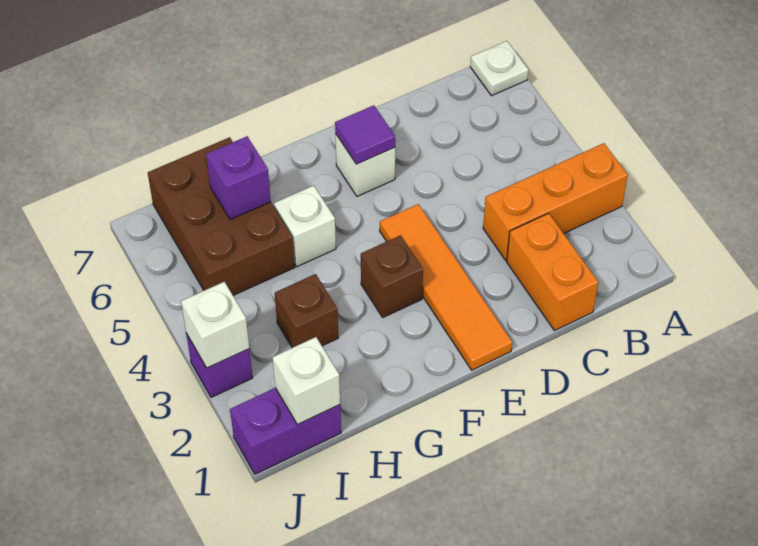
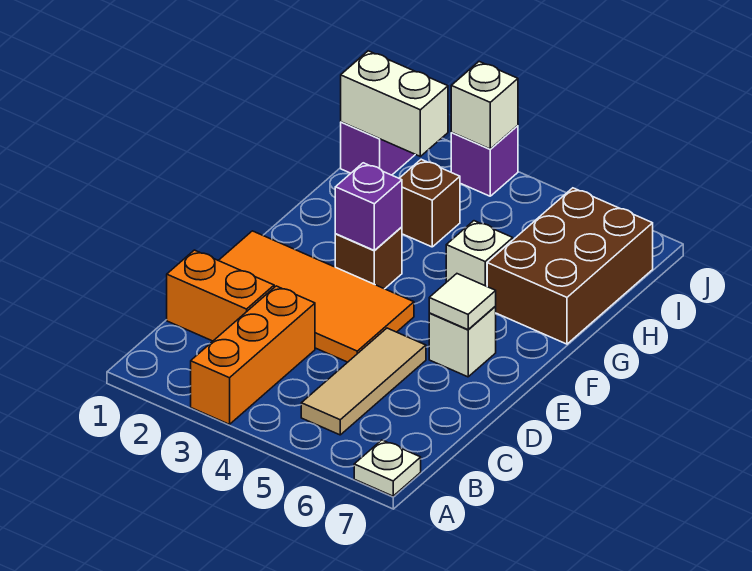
none -> tan 1x3 tile [301,328,426,435]
orange 1x4 tile [380,204,512,370] -> orange 2x4 tile [218,231,414,362]
purple 1x1 tile [335,105,395,164] -> white 1x1 tile [429,274,496,330]
brown 2x3 brick [148,137,295,295] -> brown 2x3 brick turned to [487,188,653,344]
purple 1x1 brick [206,137,271,220] -> purple 1x1 brick moved to [335,163,402,251]
white 1x1 brick [273,337,340,424] -> white 1x2 brick [341,51,448,156]

